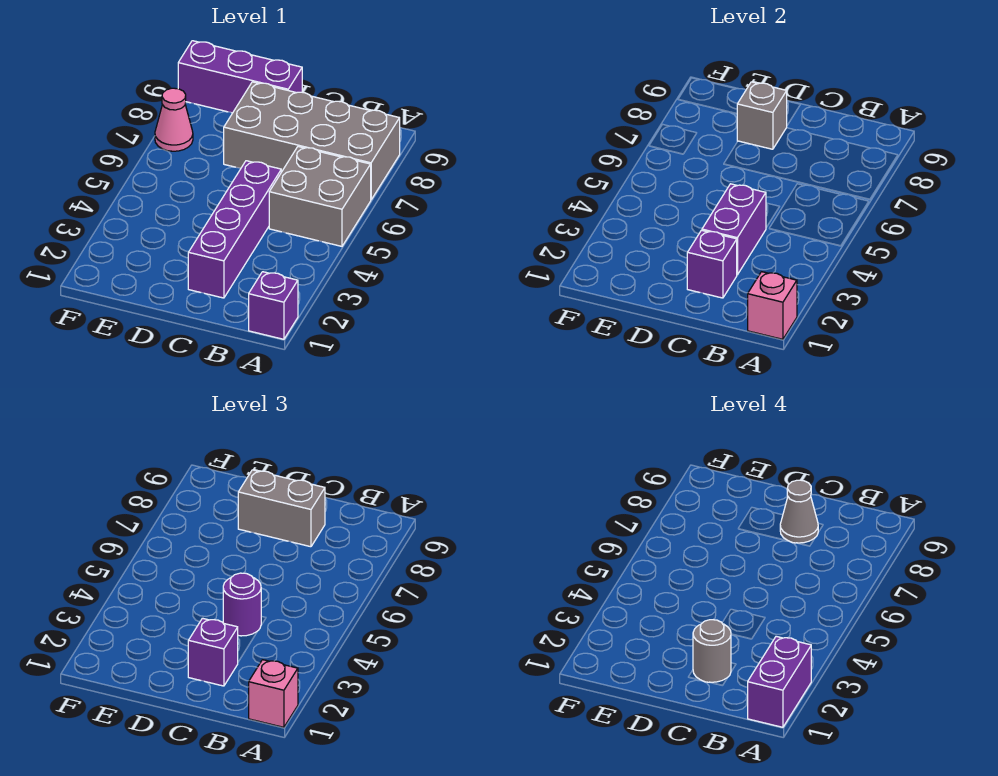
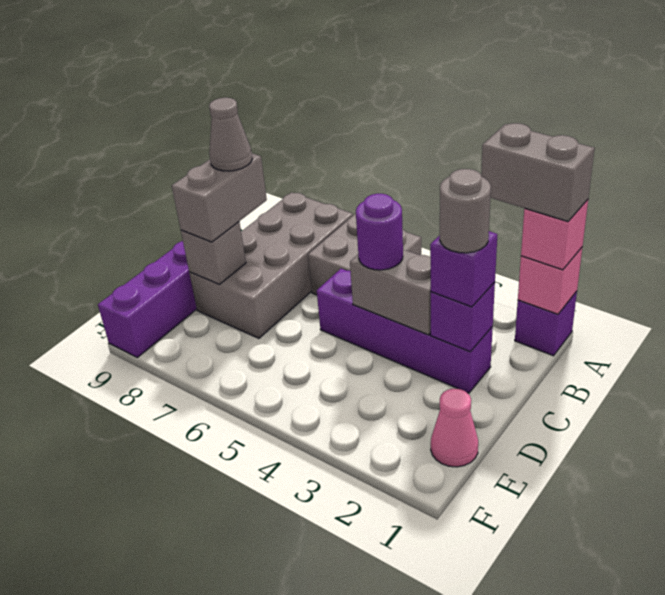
purple 1x2 brick [748,636,811,727] -> grey 1x2 brick [481,123,595,222]
purple 1x2 brick [702,184,766,275] -> grey 1x2 brick [350,249,431,335]
pink 1x1 cone [155,88,193,151] -> pink 1x1 cone moved to [431,389,478,467]

